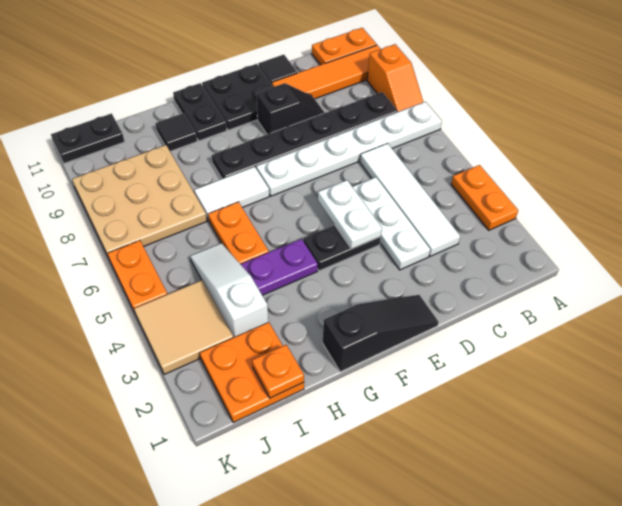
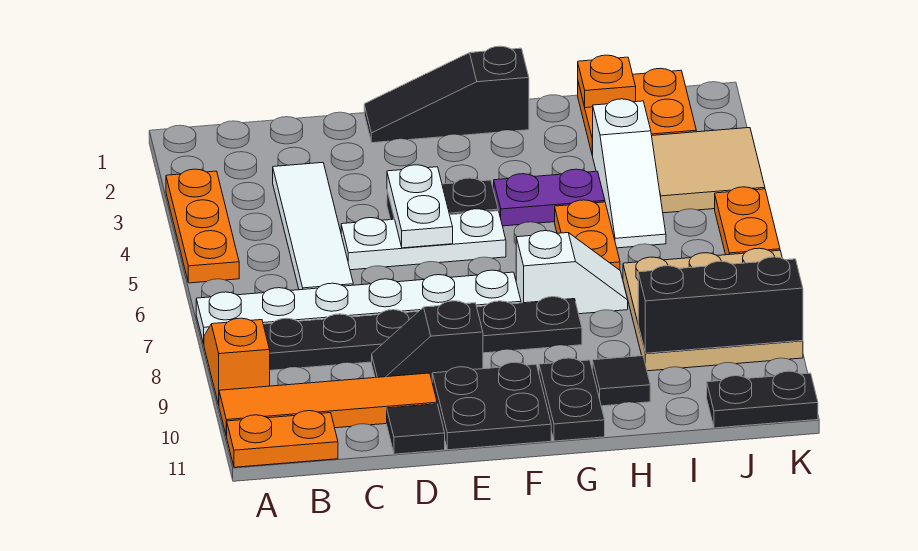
orange 1x2 plate [451,165,518,230] -> orange 1x3 plate [166,169,239,283]
white 1x3 plate [353,177,430,270] -> white 1x3 plate turned to [341,209,506,270]
white 1x2 tile [194,167,269,220] -> white 1x2 slope [516,231,628,314]
none -> black 1x3 brick [638,257,803,353]

